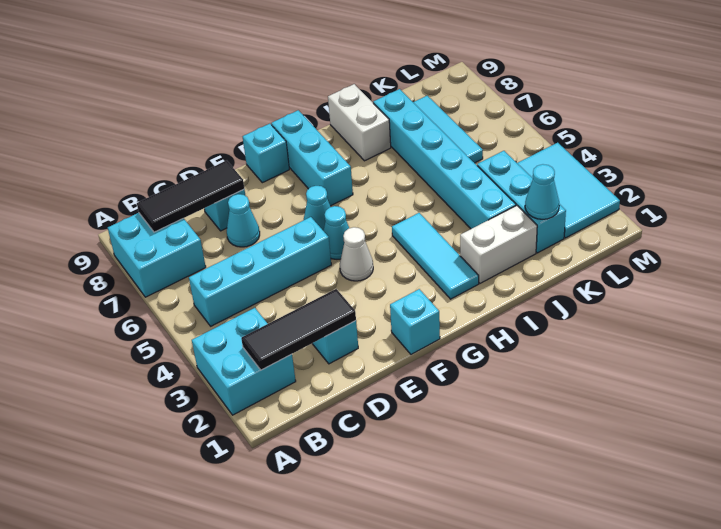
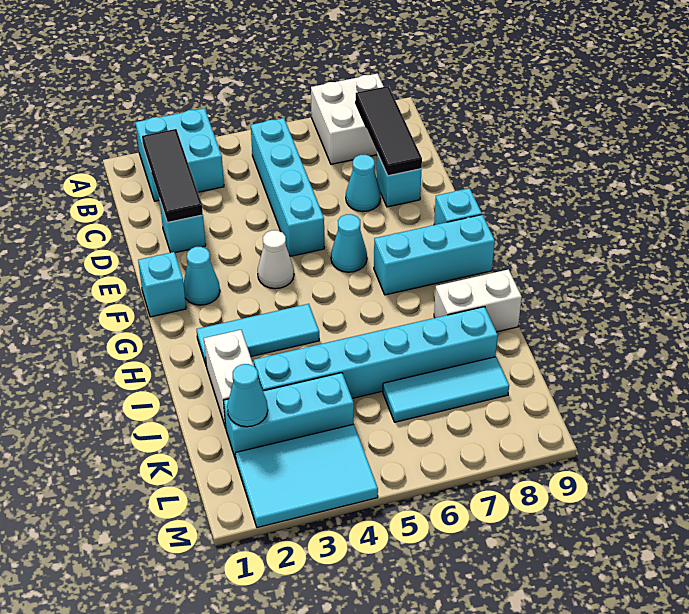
cyan 2x2 brick [108,213,206,297] -> white 2x2 brick [311,74,384,164]
cyan 1x1 cone [324,206,349,259] -> cyan 1x1 cone moved to [183,247,220,305]

